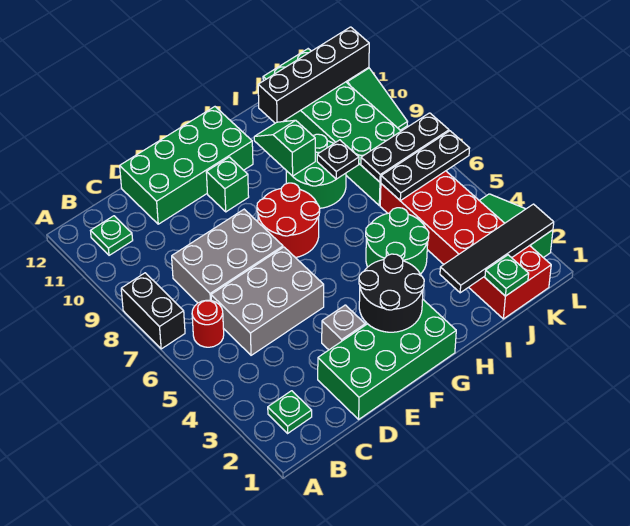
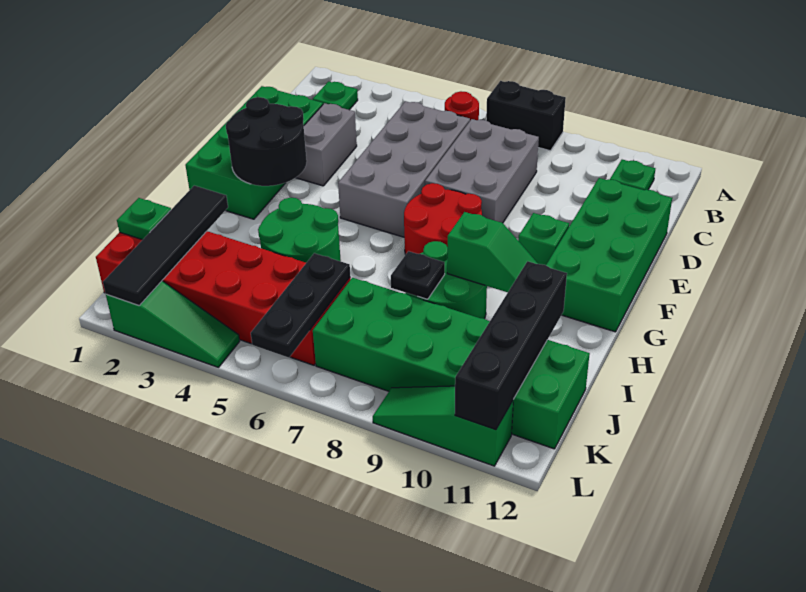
grey 2x3 brick [211,247,324,355] -> grey 2x4 brick [338,101,470,237]
grey 1x1 brick [322,305,365,350] -> grey 1x2 brick [296,103,357,186]
black 1x3 plate [361,113,449,182] -> none

